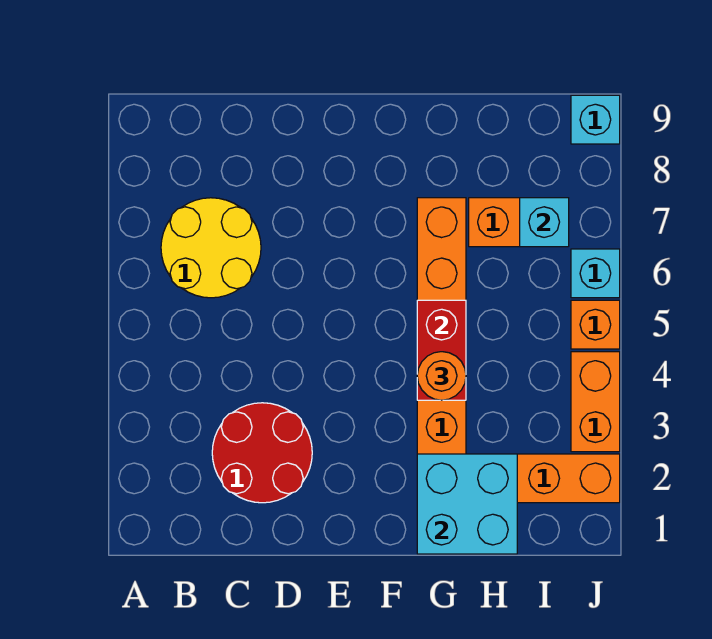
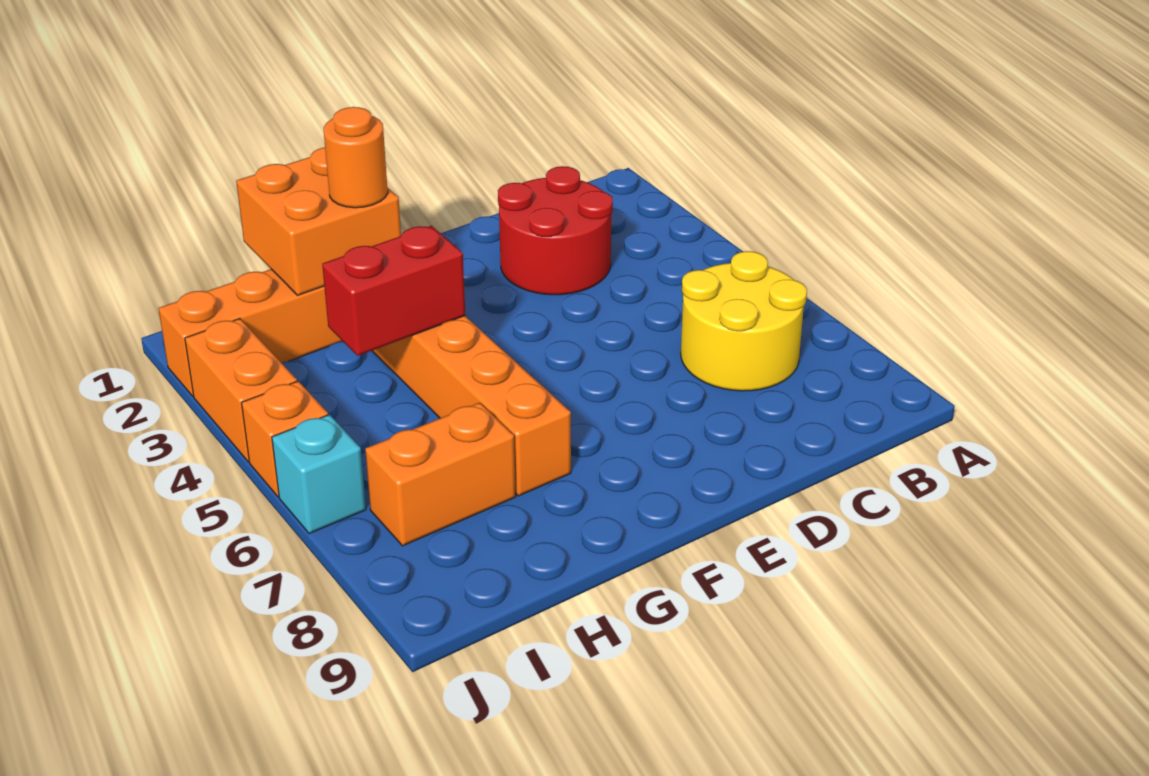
cyan 2x2 brick [417,454,517,554] -> orange 2x2 brick [236,147,401,295]
red 1x2 brick [417,300,466,400] -> red 1x2 brick turned to [322,226,465,356]
orange 1x1 round brick [417,352,466,400] -> orange 1x1 round brick moved to [324,107,388,208]
cyan 1x1 brick [520,198,569,247] -> none
cyan 1x1 brick [571,95,620,144] -> none

